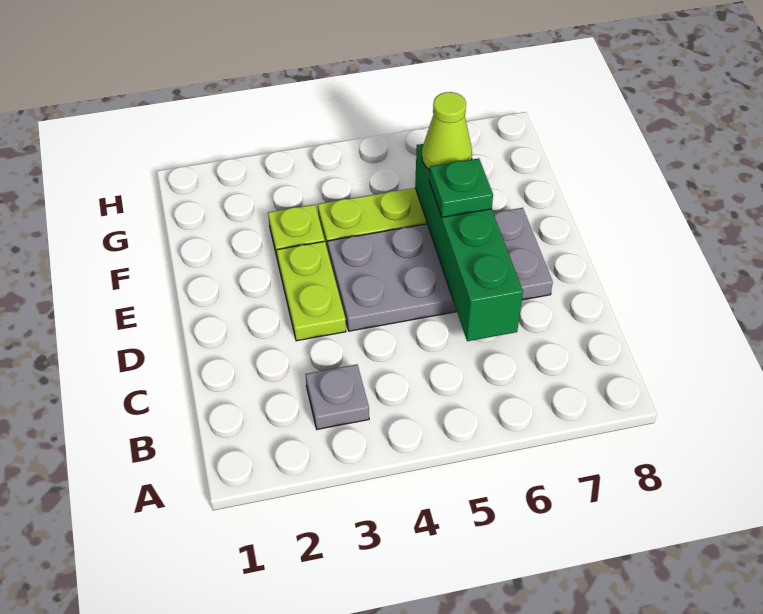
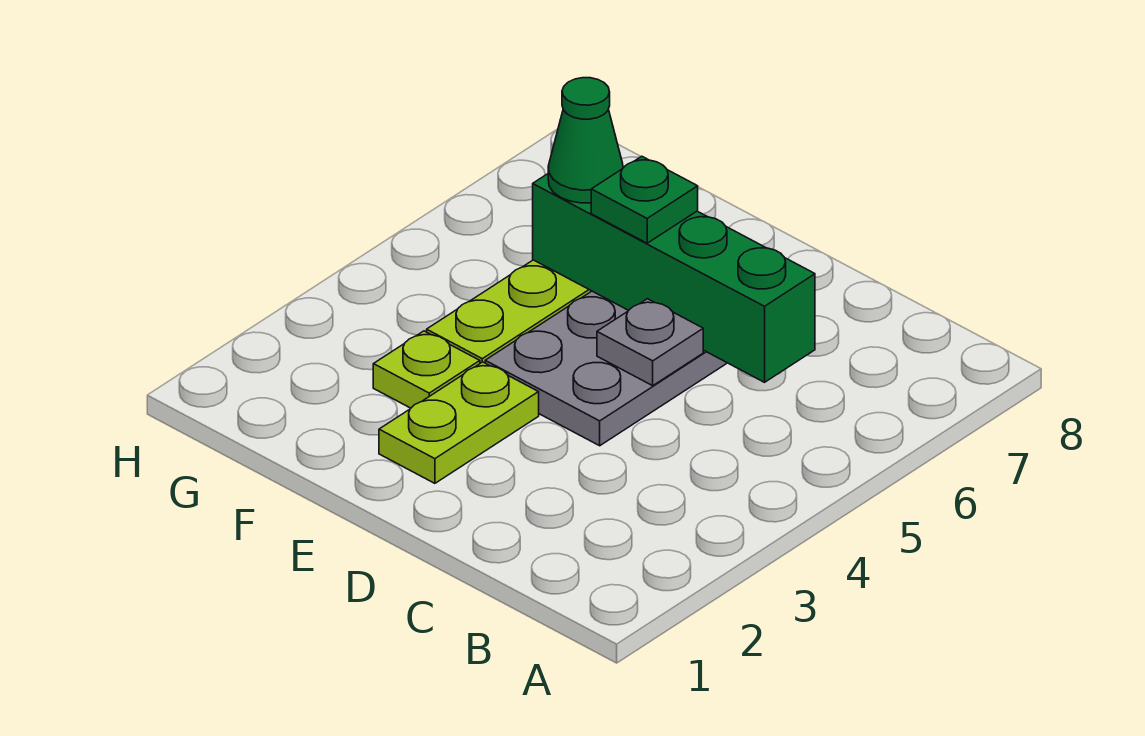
grey 1x1 plate [306,364,369,429] -> grey 1x1 plate moved to [597,299,703,386]
lime 1x2 plate [277,242,346,341] -> lime 1x2 plate turned to [379,362,539,483]
lime 1x1 cone [422,92,472,170] -> green 1x1 cone [548,78,623,203]

